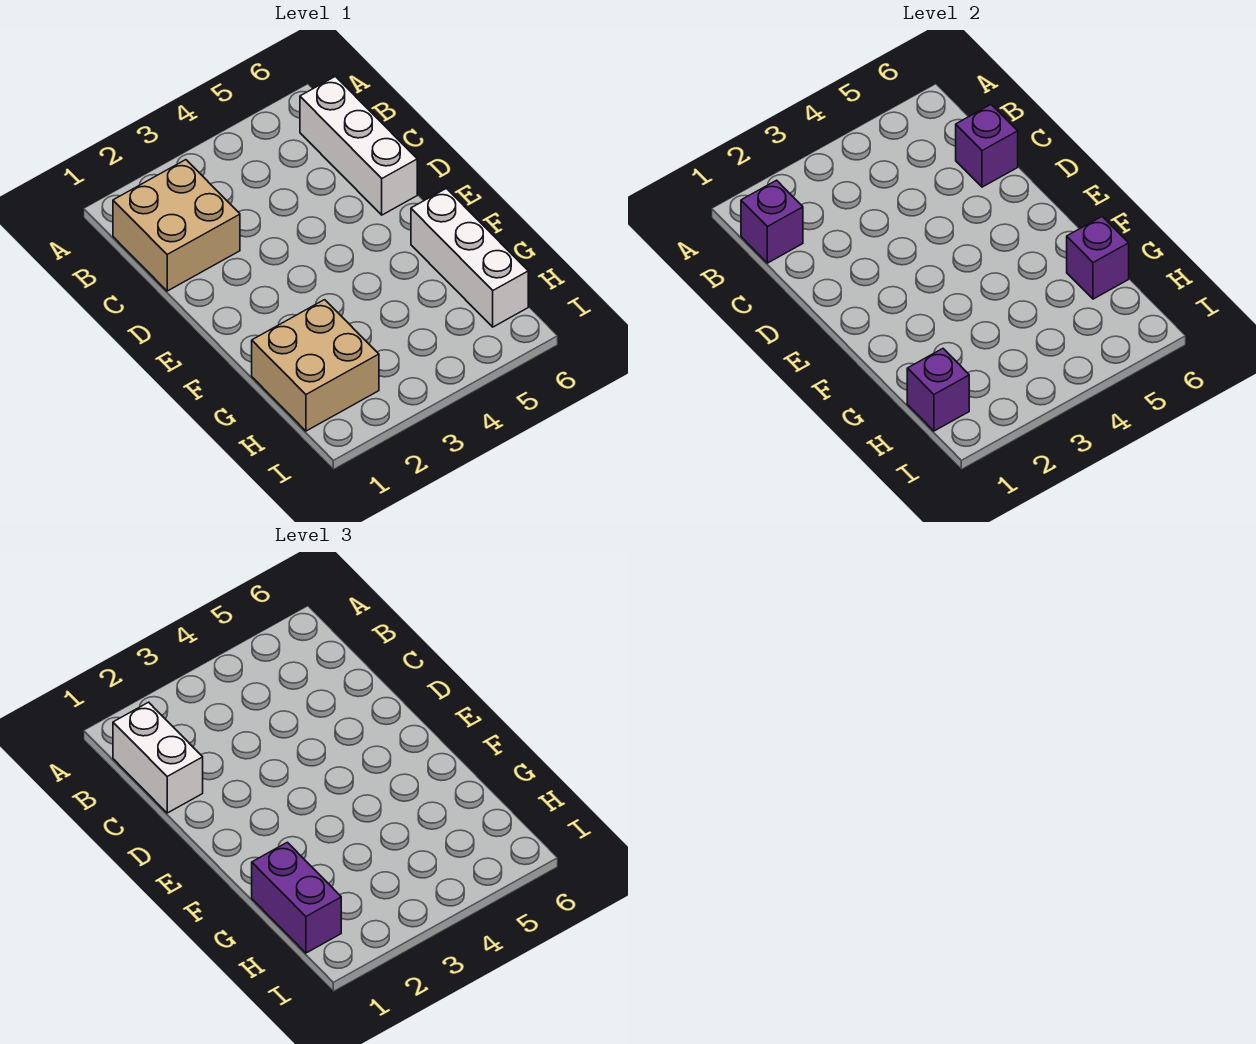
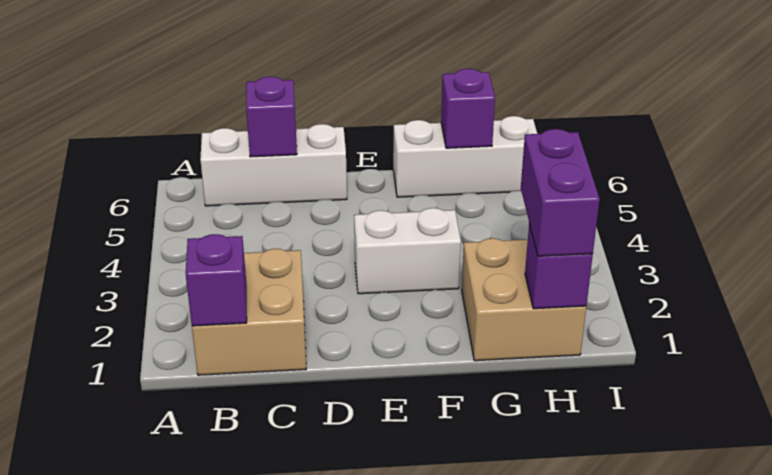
white 1x2 brick [113,702,203,813] -> white 1x2 brick moved to [354,208,461,294]
purple 1x2 brick [252,842,341,953] -> purple 1x2 brick turned to [521,129,600,256]

